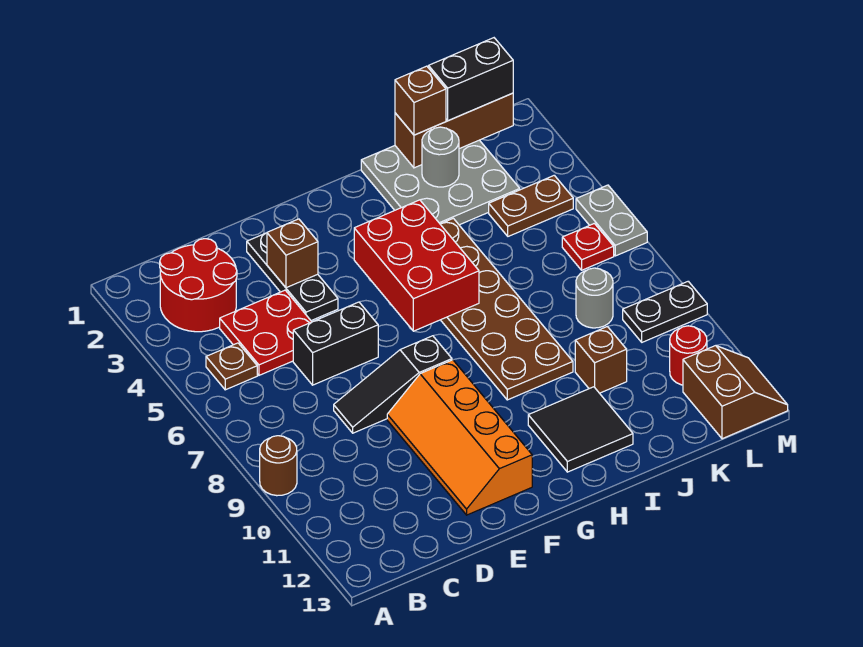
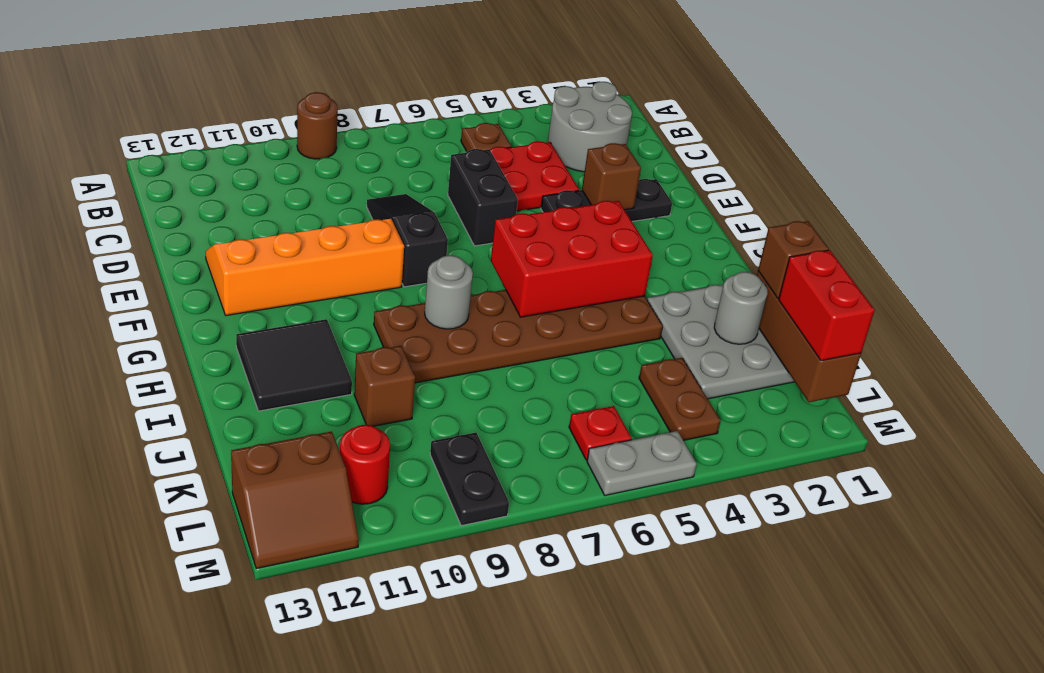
red 2x2 round brick [160,239,237,332] -> grey 2x2 round brick [548,82,632,172]
black 1x2 brick [429,38,513,121] -> red 1x2 brick [779,250,875,361]
grey 1x1 round brick [576,268,613,328] -> grey 1x1 round brick moved to [425,255,473,329]

